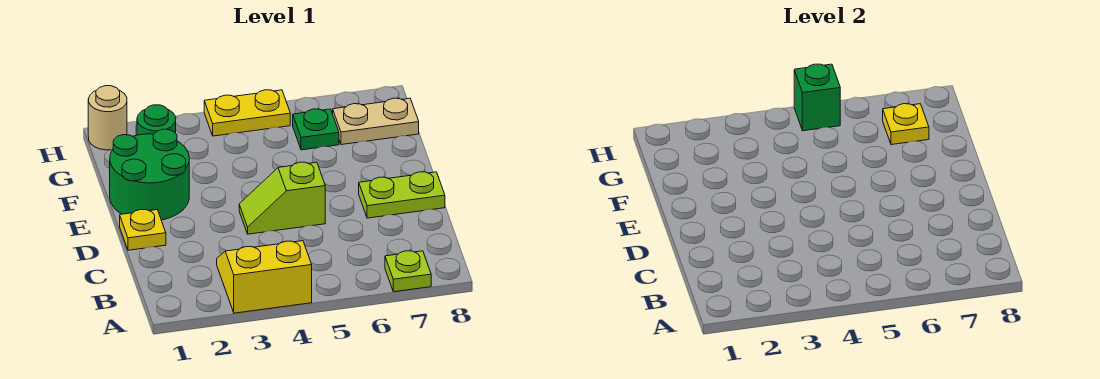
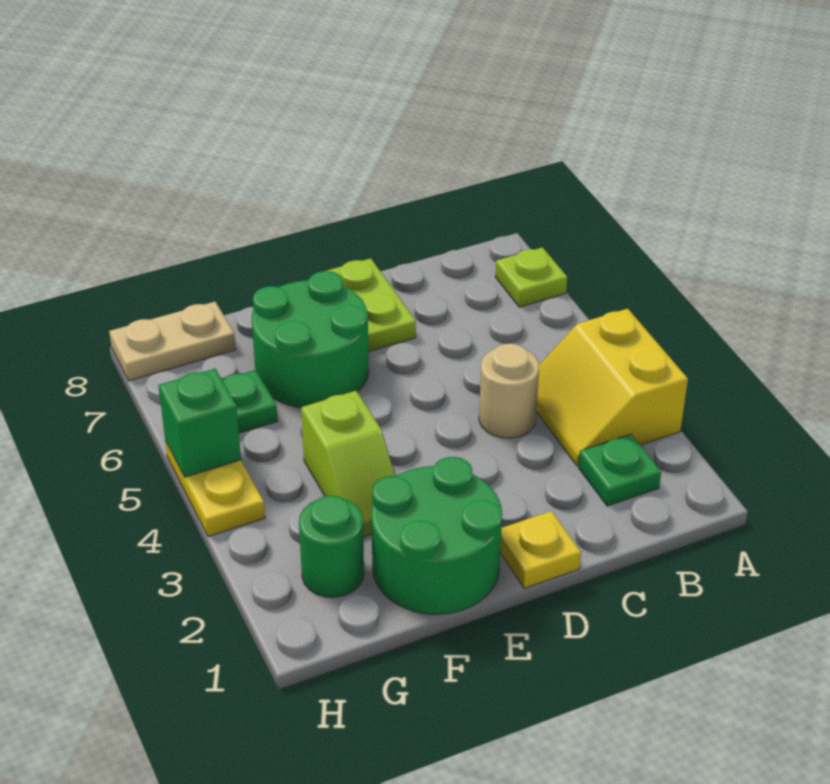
none -> green 1x1 plate [578,434,661,506]
lime 1x2 slope [239,162,325,234] -> lime 1x2 slope moved to [301,391,395,537]
none -> green 2x2 round brick [252,271,369,407]
tan 1x2 plate [333,98,419,145] -> tan 1x2 plate turned to [109,302,236,381]
yellow 1x1 plate [883,104,929,145] -> none
tan 1x1 round brick [88,86,127,150] -> tan 1x1 round brick moved to [479,344,539,438]

